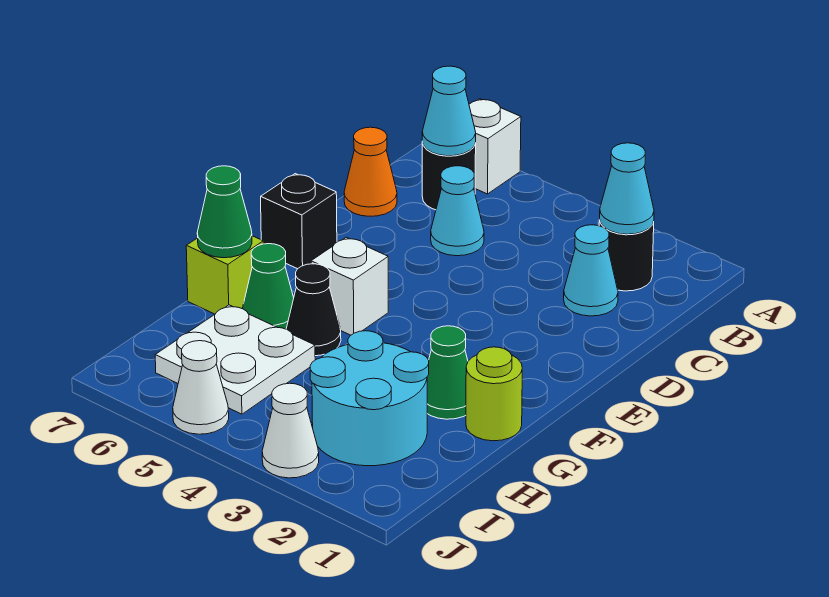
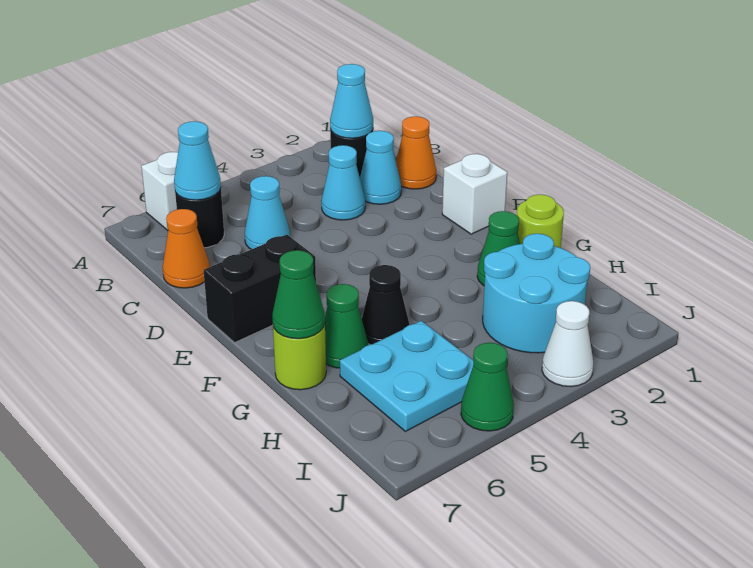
none -> orange 1x1 cone [396,116,436,189]
none -> cyan 1x1 cone [321,145,365,220]
black 1x1 brick [261,174,337,269] -> black 1x2 brick [204,235,316,343]
white 1x1 brick [311,237,388,335] -> white 1x1 brick moved to [442,154,508,234]
lime 1x1 brick [186,236,263,314] -> lime 1x1 round brick [273,324,326,390]
white 2x2 plate [155,305,315,414] -> cyan 2x2 plate [340,321,473,432]
white 1x1 cone [173,341,229,434] -> green 1x1 cone [461,343,514,431]

